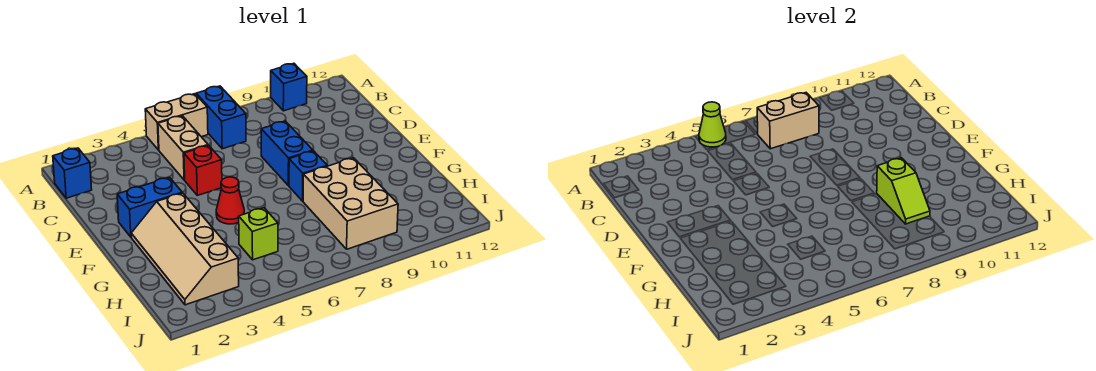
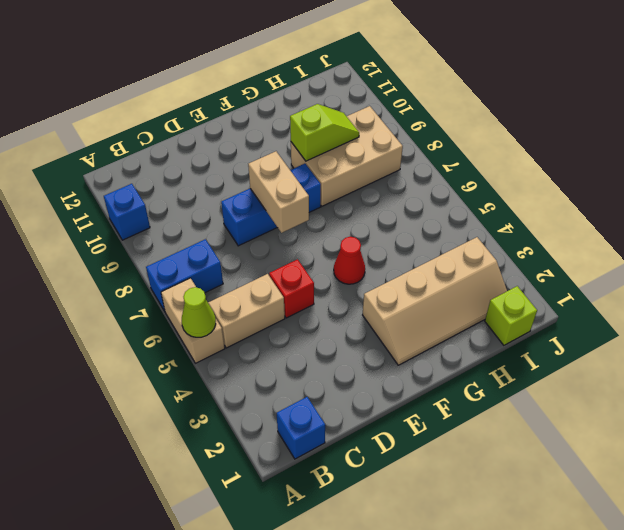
tan 1x2 brick [757,93,819,149] -> tan 1x2 brick moved to [248,151,309,233]
blue 1x2 brick [117,177,182,237] -> none
lime 1x1 brick [239,208,278,260] -> lime 1x1 brick moved to [485,286,537,345]

